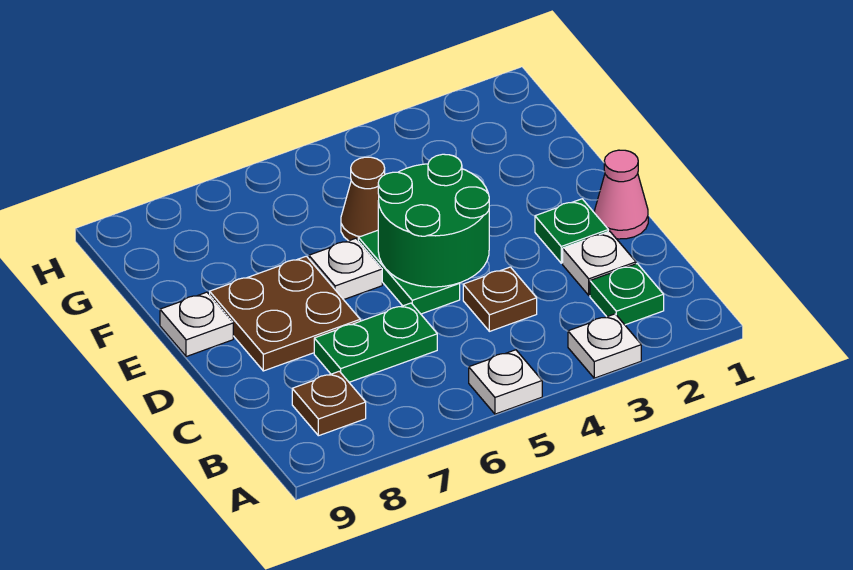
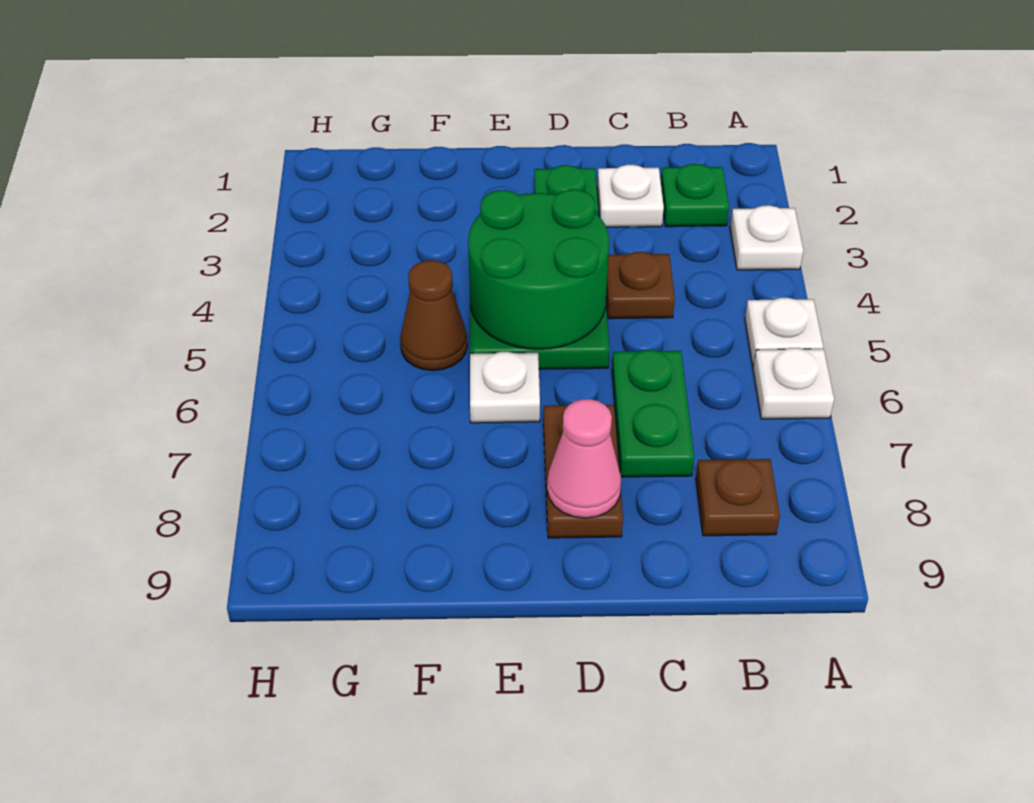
pink 1x1 cone [595,150,648,239] -> pink 1x1 cone moved to [547,399,621,518]
brown 2x2 plate [210,256,360,371] -> brown 1x2 plate [543,405,623,538]
white 1x1 plate [160,292,233,357] -> white 1x1 plate moved to [753,348,834,419]

